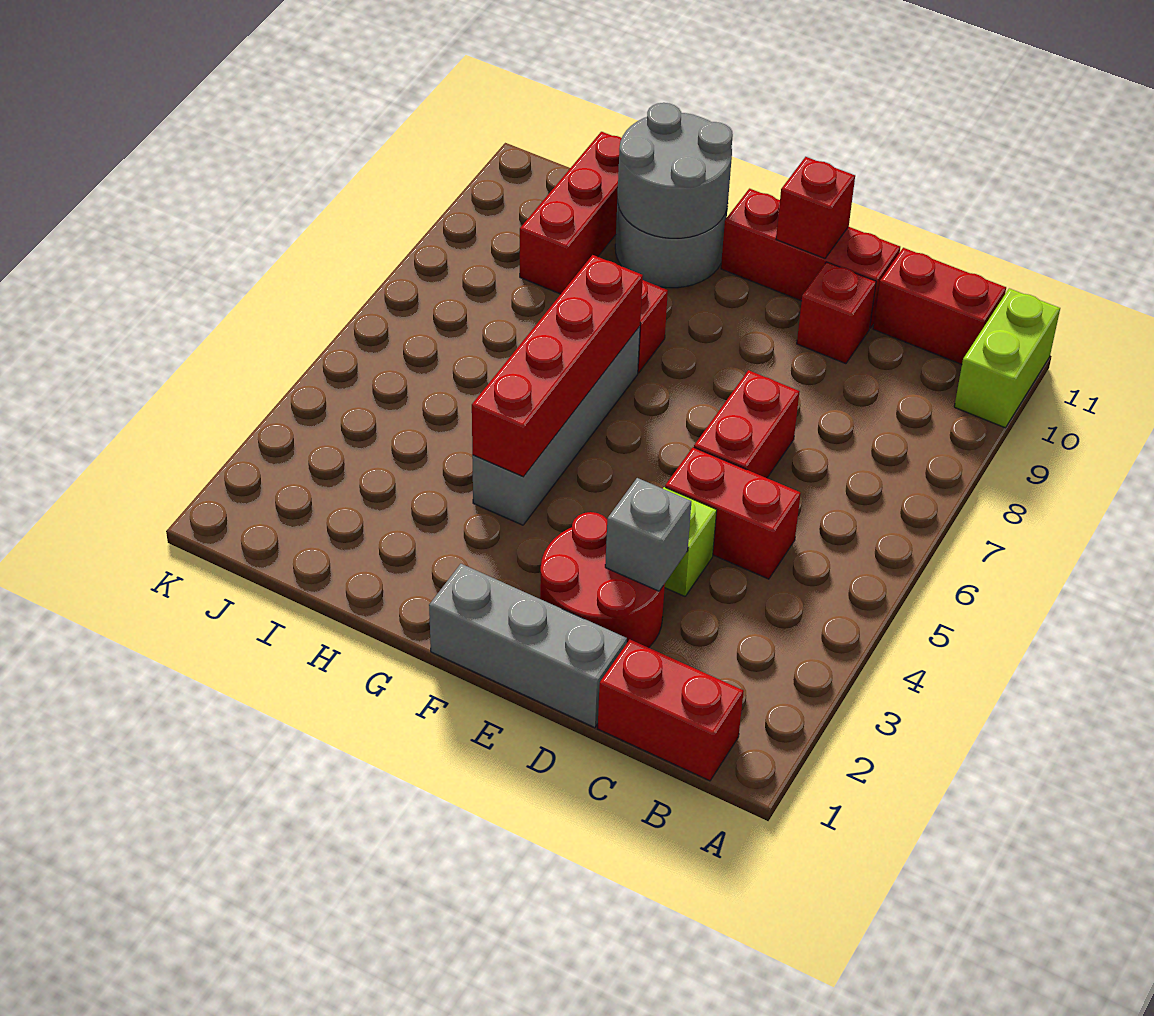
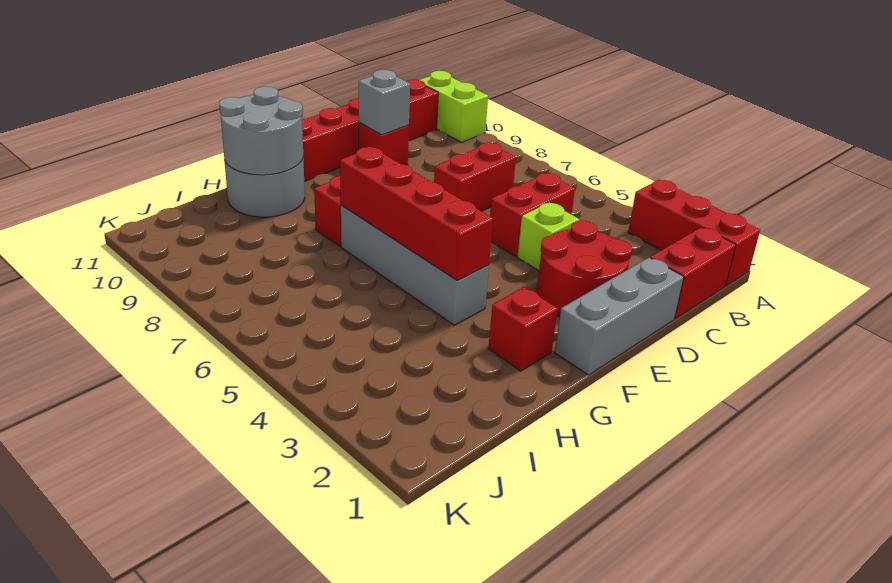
grey 1x1 brick [605,478,691,591] -> grey 1x1 brick moved to [359,70,410,135]
red 1x2 brick [694,370,800,478] -> red 1x2 brick turned to [434,143,516,211]
red 1x1 brick [776,157,855,258] -> red 1x1 brick moved to [488,287,558,371]
red 1x3 brick [520,132,622,294] -> red 1x3 brick moved to [628,180,760,286]

